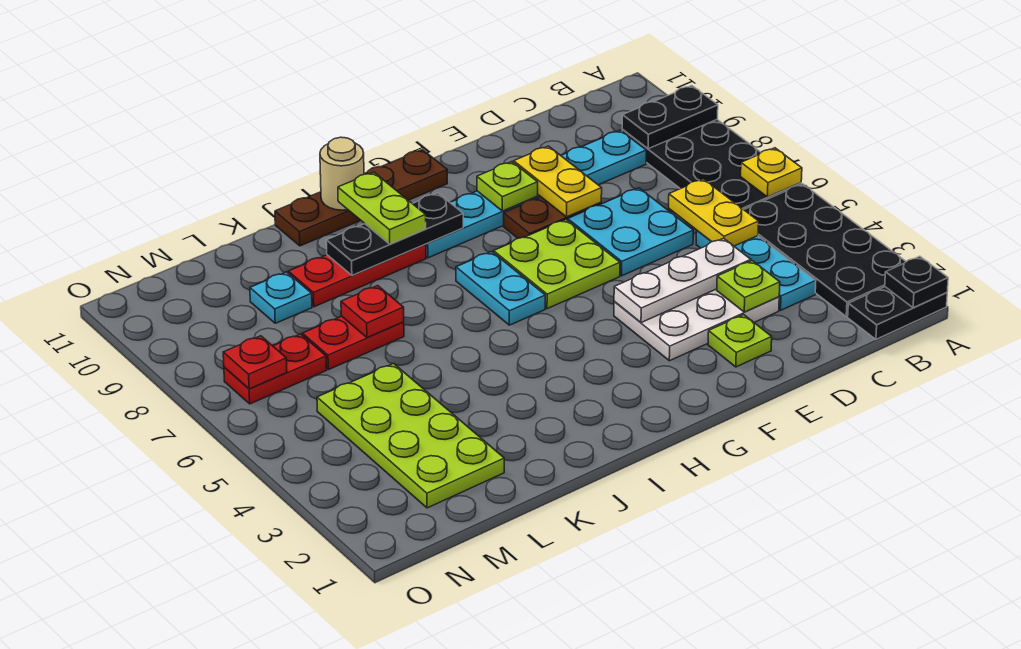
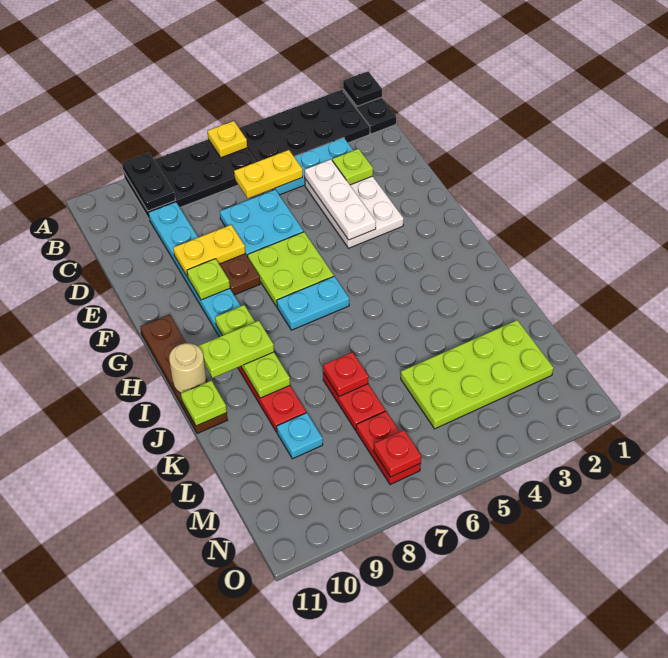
lime 1x1 plate [708,315,772,367] -> lime 1x1 plate moved to [181,381,227,426]
black 1x3 plate [326,193,463,276] -> lime 1x3 plate [215,305,290,398]

